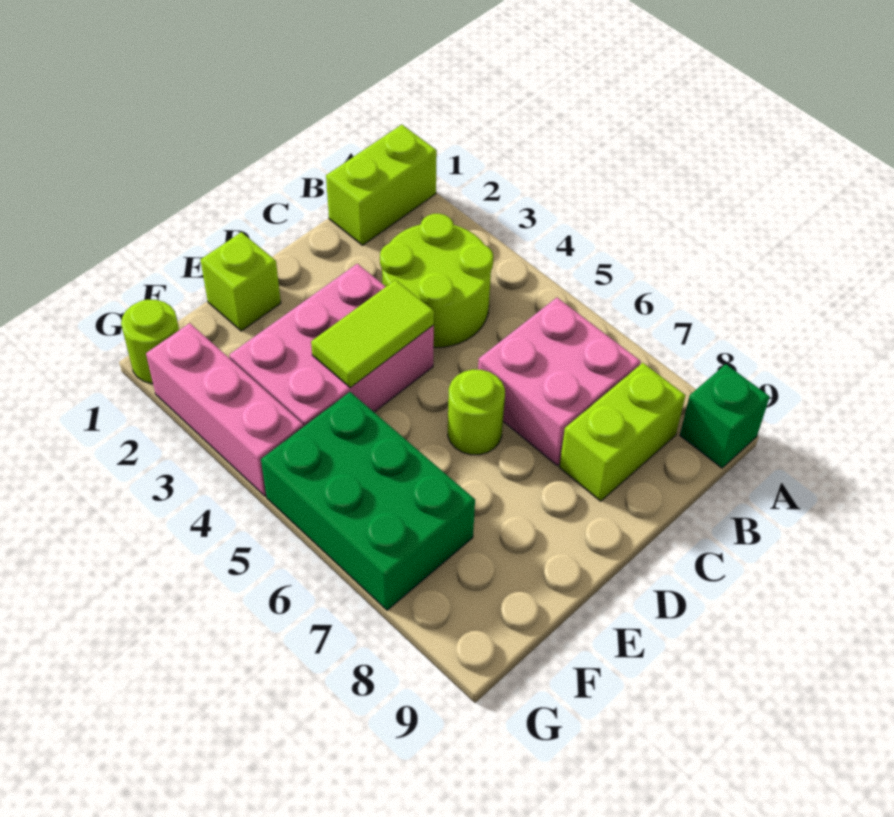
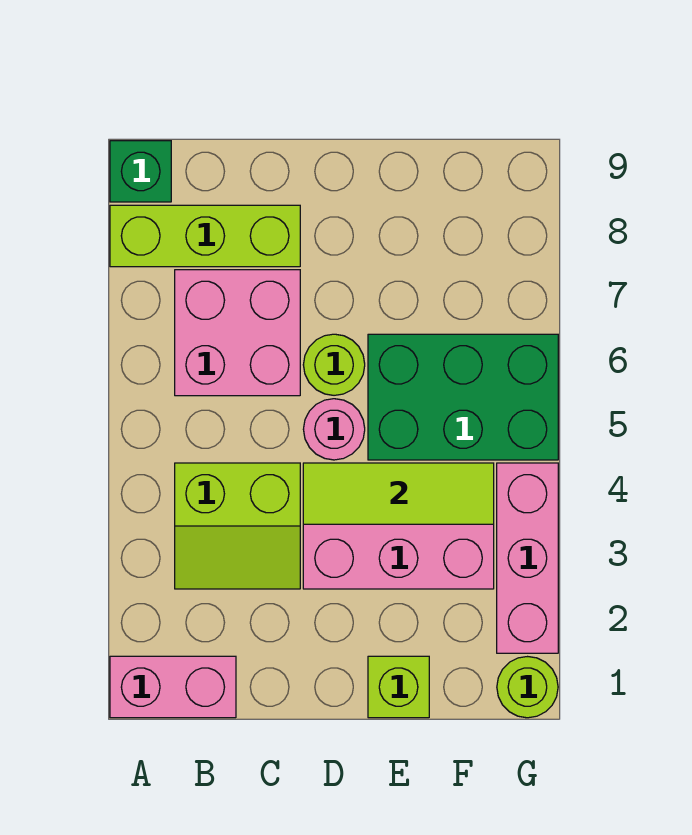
lime 1x2 brick [326,125,437,245] -> pink 1x2 brick [110,656,236,718]
lime 2x2 round brick [380,214,493,347] -> lime 2x2 slope [175,463,300,589]
lime 1x2 brick [559,363,685,501] -> lime 1x3 brick [110,205,300,267]
lime 1x2 tile [311,280,434,388] -> lime 1x3 tile [303,463,494,524]
none -> pink 1x1 round brick [303,399,365,460]
green 2x3 brick [261,392,475,610] -> green 2x3 brick turned to [368,334,558,460]

